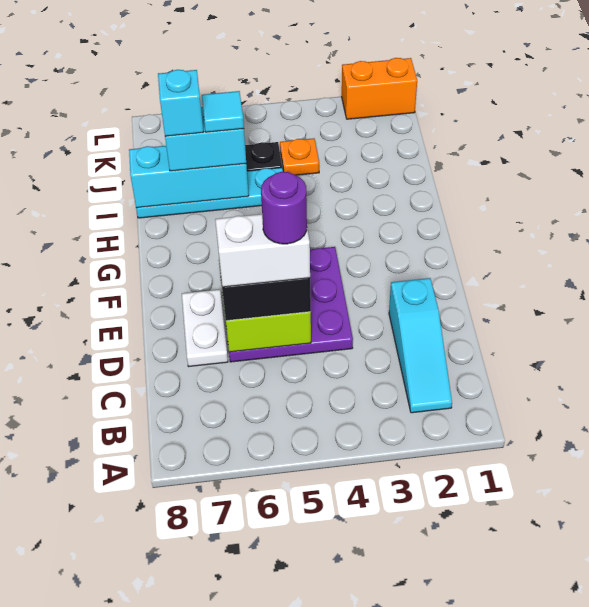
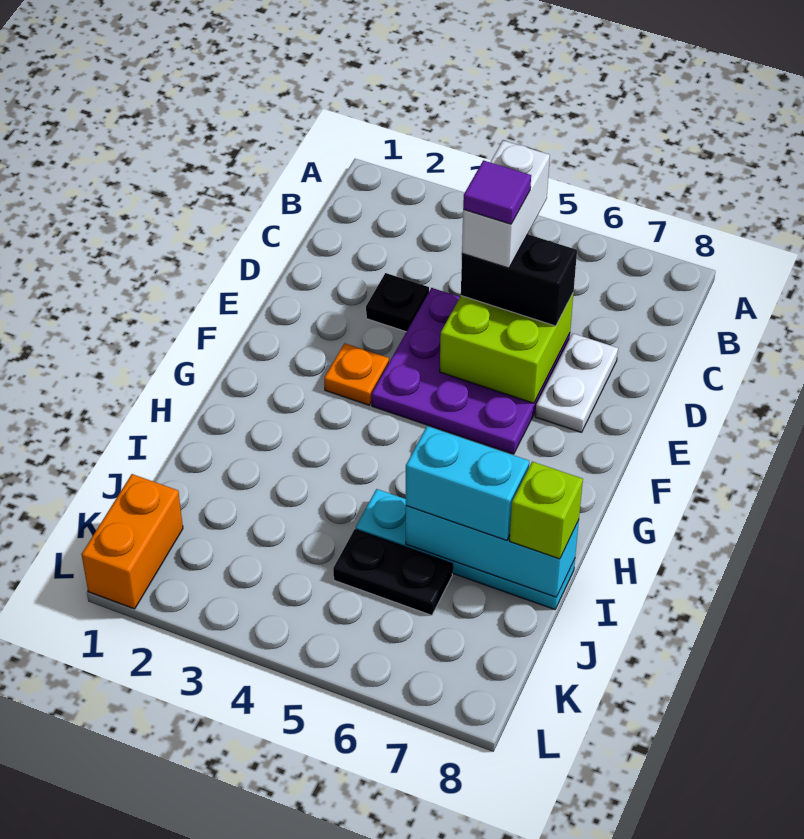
cyan 1x3 slope [389,278,452,413] -> none
none -> black 1x1 plate [366,273,429,332]
white 1x2 brick [215,214,310,287] -> white 1x2 brick turned to [462,141,550,268]
purple 1x1 round brick [261,172,307,244] -> purple 1x1 tile [463,160,531,224]
cyan 1x1 tile [202,91,244,132] -> none
cyan 1x1 brick [158,70,203,136] -> none
none -> lime 1x1 brick [510,462,583,559]
orange 1x1 plate [280,138,319,175] -> orange 1x1 plate moved to [324,343,389,405]
orange 1x2 brick [342,58,417,119] -> orange 1x2 brick turned to [81,474,183,609]

